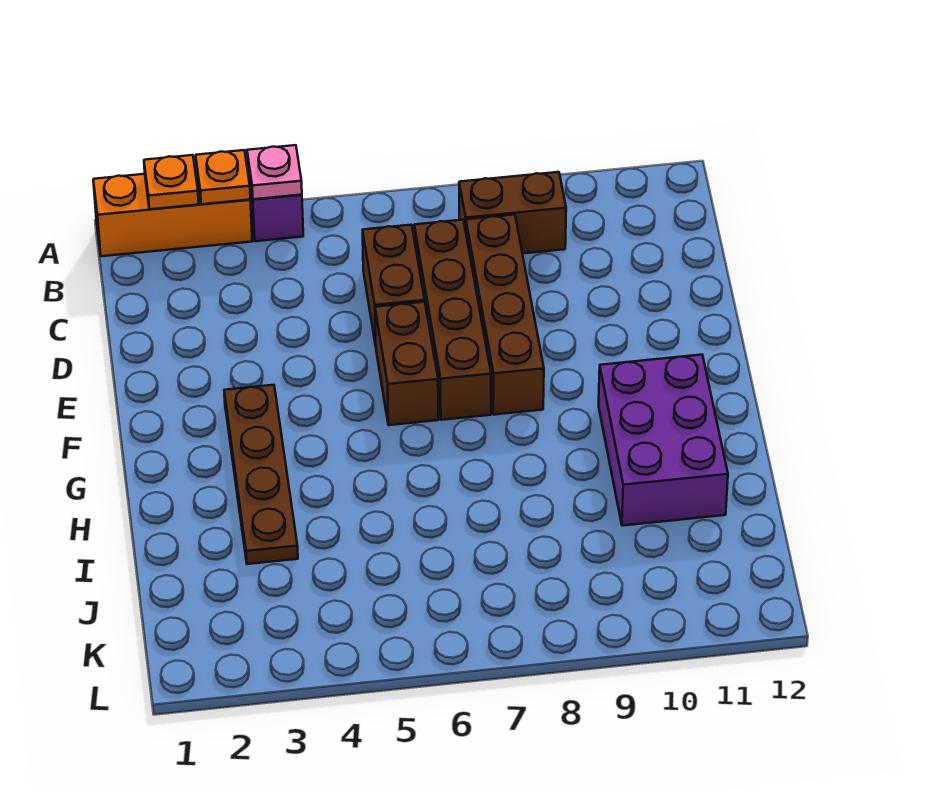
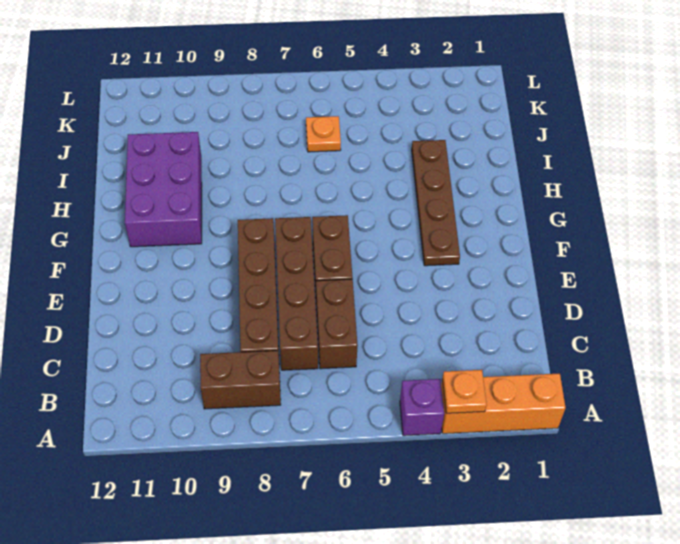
orange 1x1 plate [144,155,199,209] -> orange 1x1 plate moved to [306,116,341,152]
pink 1x1 plate [247,145,302,199] -> none

